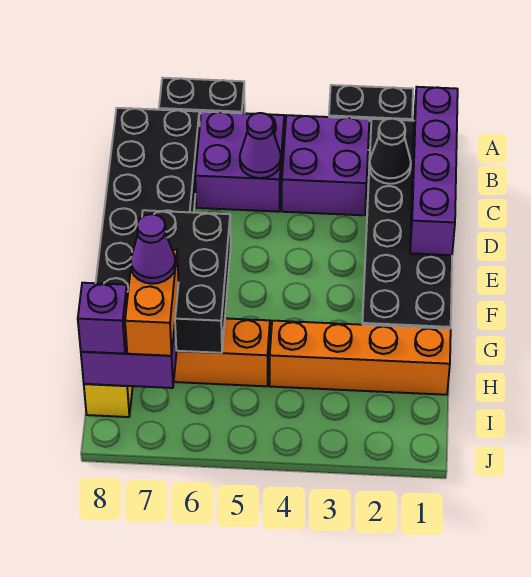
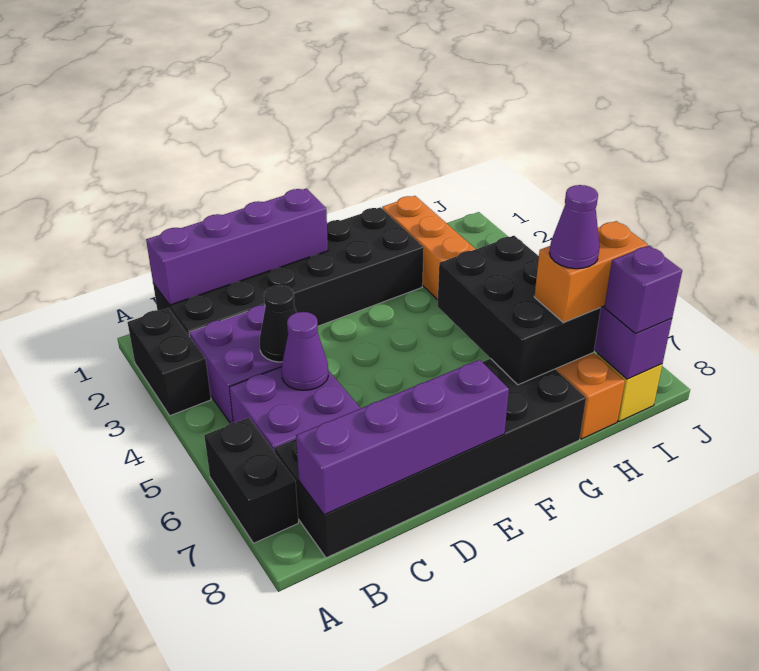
none -> purple 1x4 brick [296,360,509,515]
black 1x1 cone [369,119,411,184] -> black 1x1 cone moved to [260,285,297,362]
black 2x3 brick [142,210,231,353] -> black 2x3 brick turned to [437,236,601,385]

